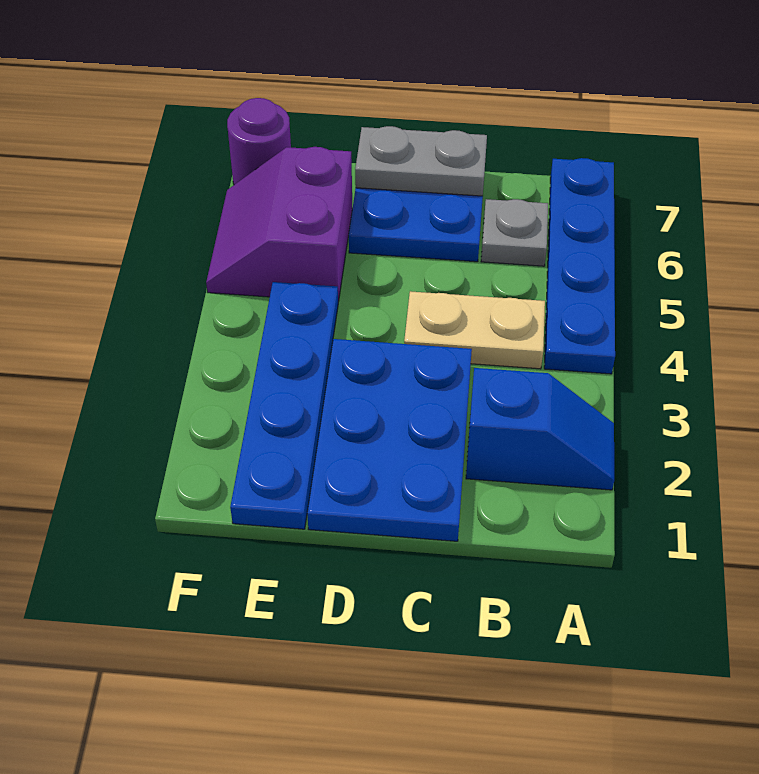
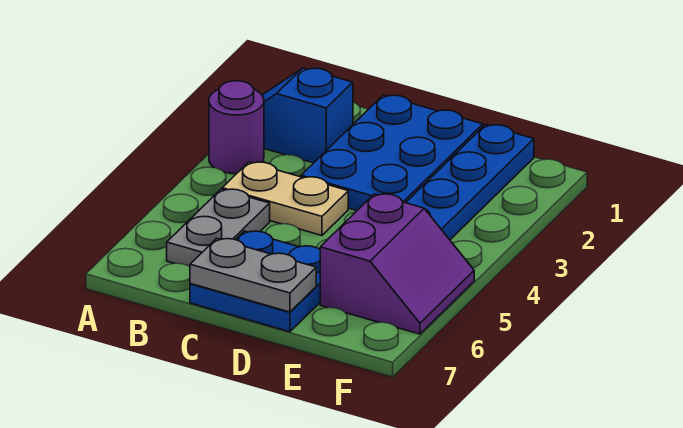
blue 1x4 plate [544,158,615,374] -> none
grey 1x1 plate [481,199,548,266] -> grey 1x2 plate [167,189,270,267]
purple 1x1 round brick [227,98,291,185] -> purple 1x1 round brick moved to [209,81,264,174]

